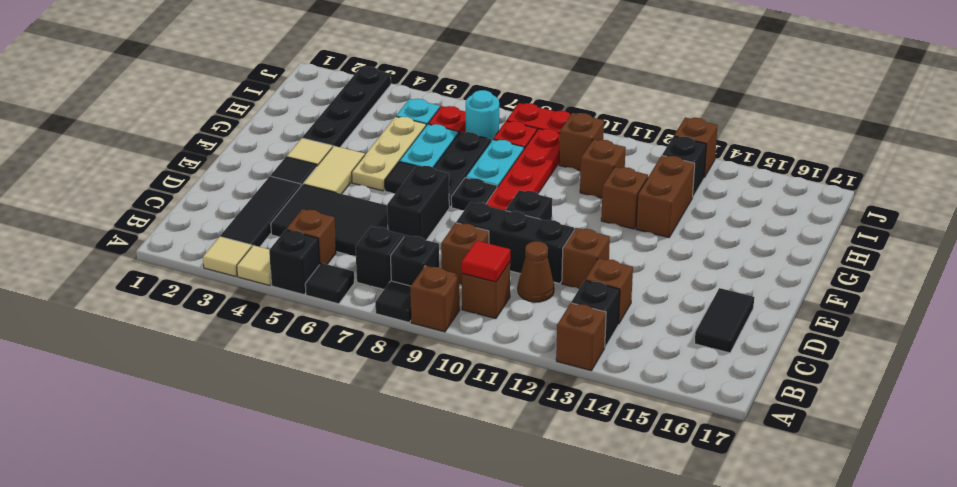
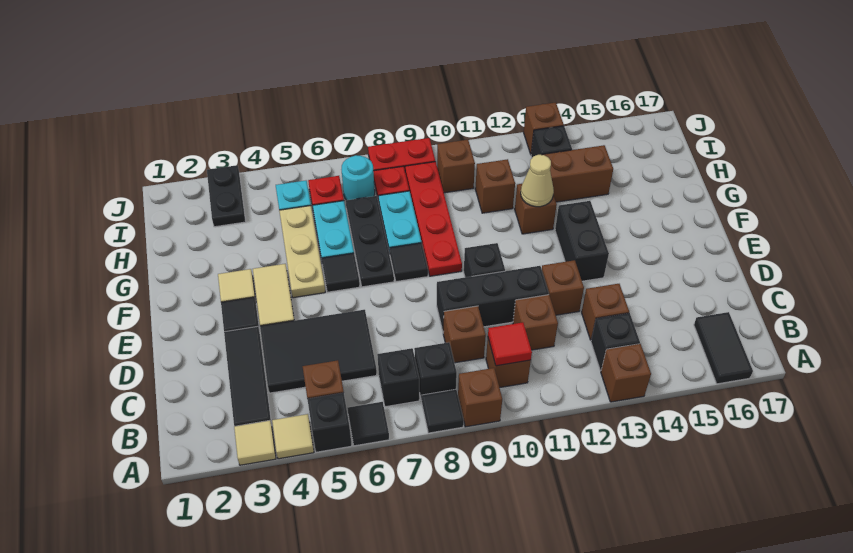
brown 1x1 cone [518,241,554,302] -> brown 1x1 brick [513,295,558,350]
black 1x2 tile [695,288,754,353] -> black 1x2 tile moved to [694,312,753,384]
black 1x2 brick [387,165,449,240] -> black 1x2 brick moved to [555,201,609,281]
black 1x1 plate [451,178,497,210] -> black 1x1 tile [390,243,428,282]
black 1x4 plate [302,67,391,147] -> black 1x2 plate [207,165,246,227]
none -> tan 1x1 cone [521,155,554,207]
brown 1x2 brick [636,156,695,238] -> brown 1x2 brick turned to [542,145,613,202]

